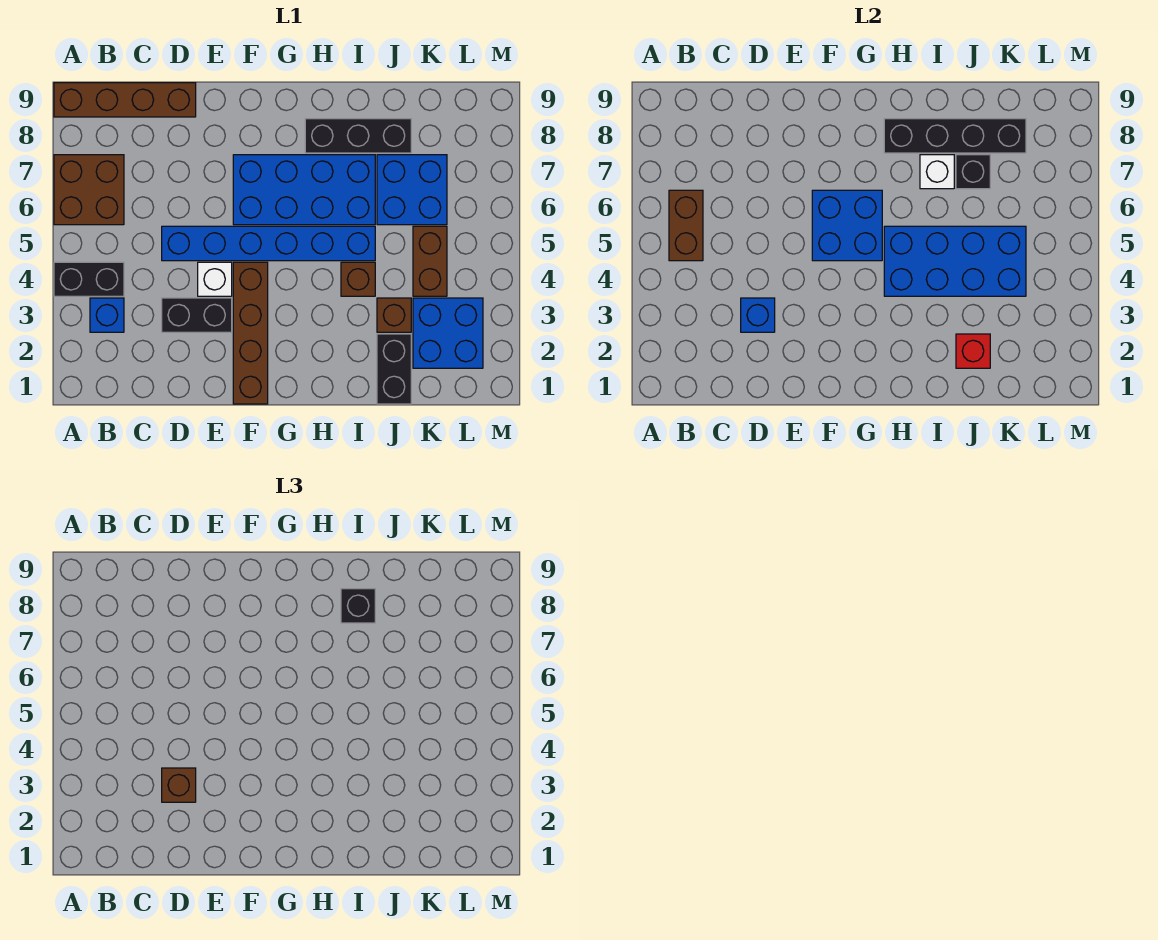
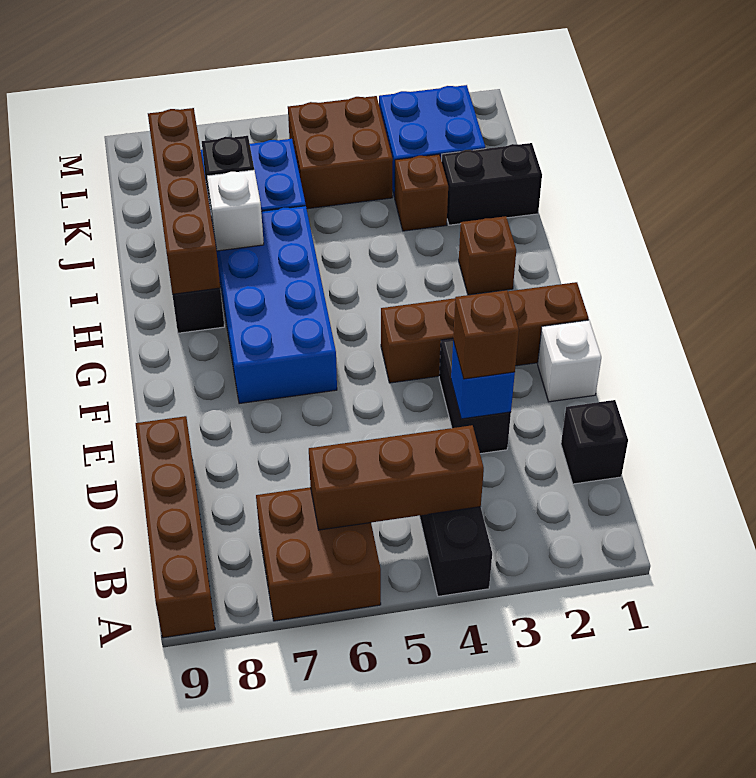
blue 1x1 brick [90,298,124,332] -> none
brown 1x2 brick [669,190,703,261] -> brown 1x3 brick [309,425,484,530]
blue 1x6 brick [162,226,375,261] -> none
white 1x1 brick [198,262,232,296] -> white 1x1 brick moved to [538,320,601,402]
blue 2x2 brick [812,190,882,261] -> none
blue 2x4 brick [884,226,1026,296] -> none
black 1x4 brick [884,119,1026,153] -> brown 1x4 brick [148,108,220,294]
brown 1x1 brick [341,262,375,296] -> brown 1x1 brick moved to [459,216,516,295]
black 1x1 brick [341,589,375,623] -> black 1x1 brick moved to [561,400,628,484]
red 1x1 brick [956,334,990,368] -> none
brown 1x2 brick [413,226,447,296] -> brown 2x2 brick [288,96,393,209]

